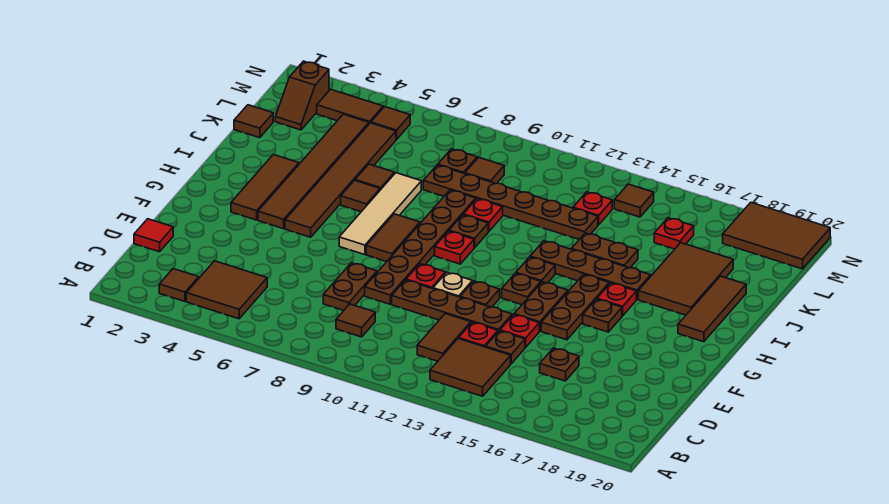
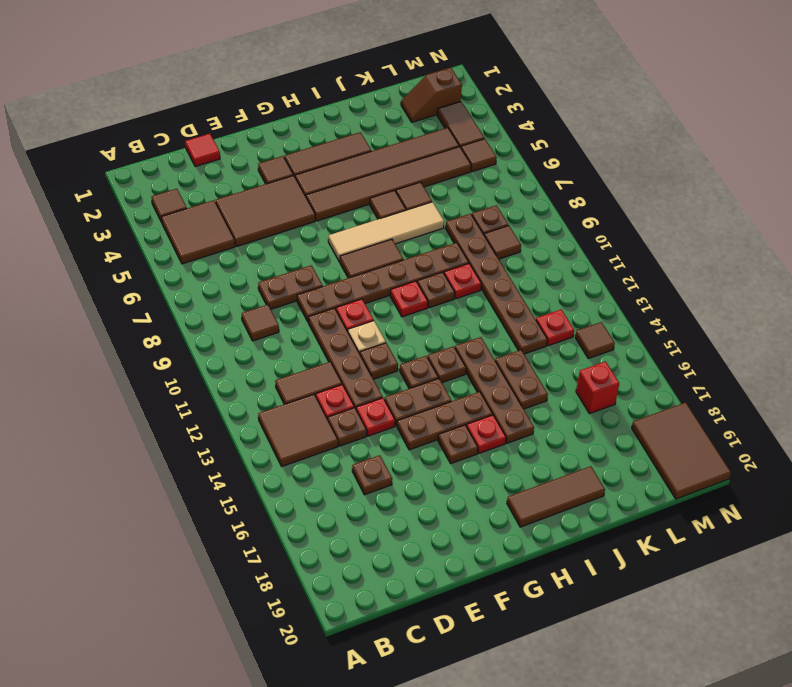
brown 2x3 tile [638,243,733,315] -> brown 2x3 tile moved to [216,175,315,247]
brown 1x1 tile [234,105,273,138] -> brown 1x1 tile moved to [258,156,293,184]
red 1x1 plate [654,218,694,249] -> red 1x1 brick [576,361,619,414]

